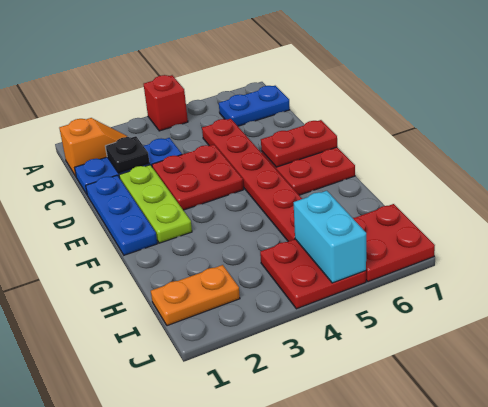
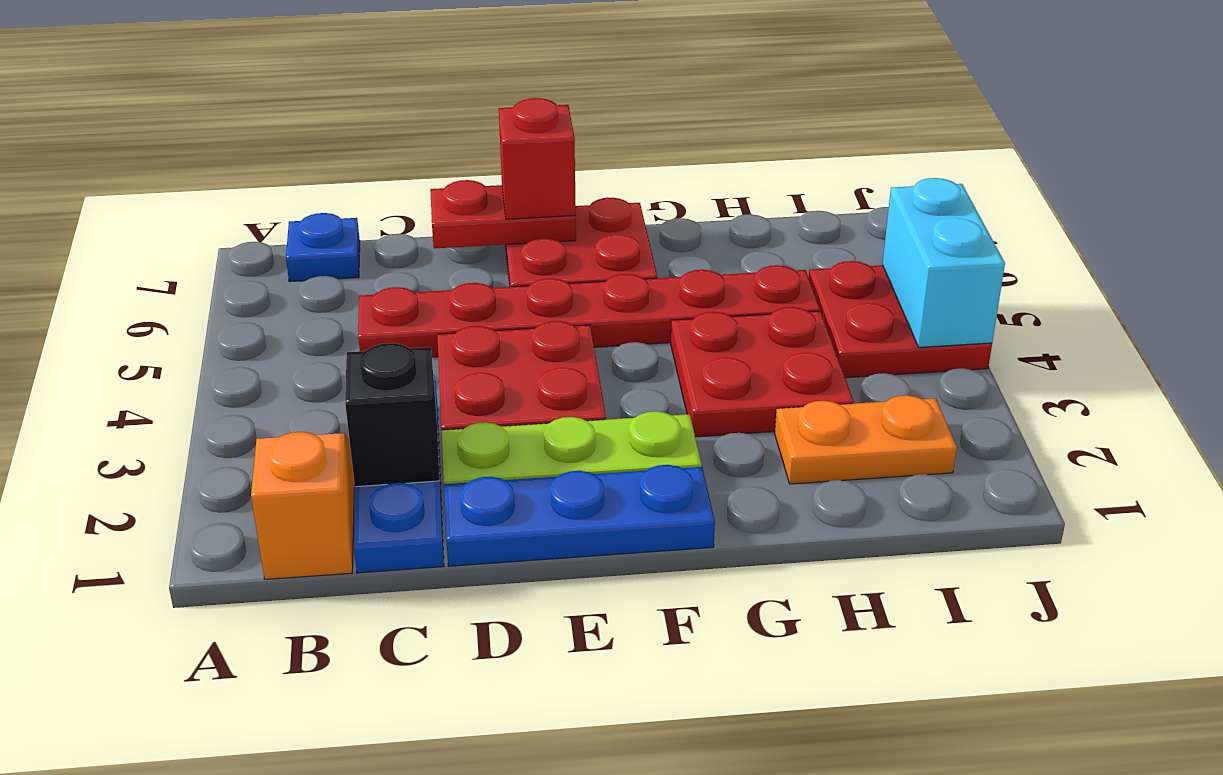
red 1x1 brick [144,75,188,131] -> red 1x1 brick moved to [499,98,576,219]
blue 1x2 plate [219,86,290,126] -> blue 1x1 plate [286,213,360,282]
black 1x1 plate [105,136,150,173] -> black 1x1 brick [345,343,439,487]
red 1x2 plate [261,120,337,167] -> red 1x2 plate turned to [430,180,576,248]
orange 1x2 plate [151,265,240,326] -> orange 1x2 plate turned to [775,395,957,484]
cyan 1x2 brick [294,191,366,283] -> cyan 1x2 brick turned to [882,178,1005,347]
red 2x2 plate [353,204,435,282] -> red 2x2 plate moved to [671,307,854,437]

